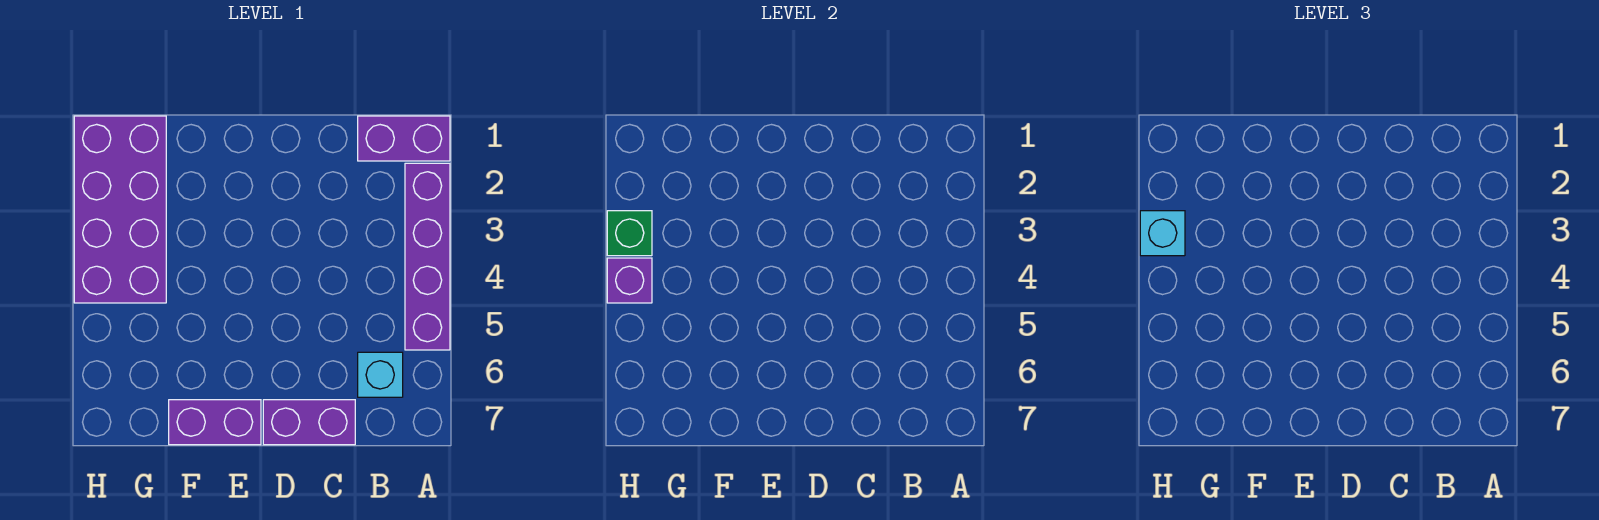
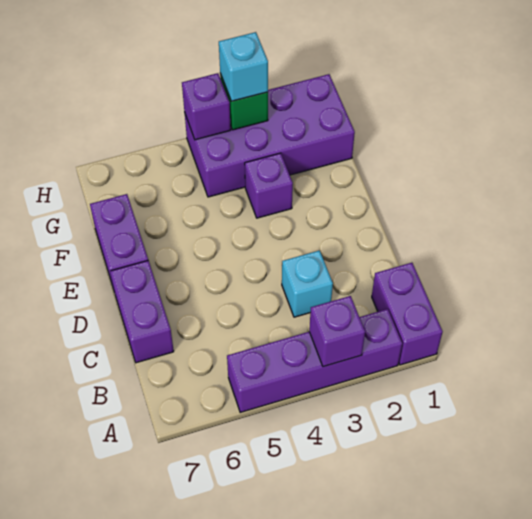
none -> purple 1x1 brick [309,296,365,367]
cyan 1x1 brick [358,352,403,397] -> cyan 1x1 brick moved to [282,250,333,317]
none -> purple 1x1 brick [245,153,293,218]

